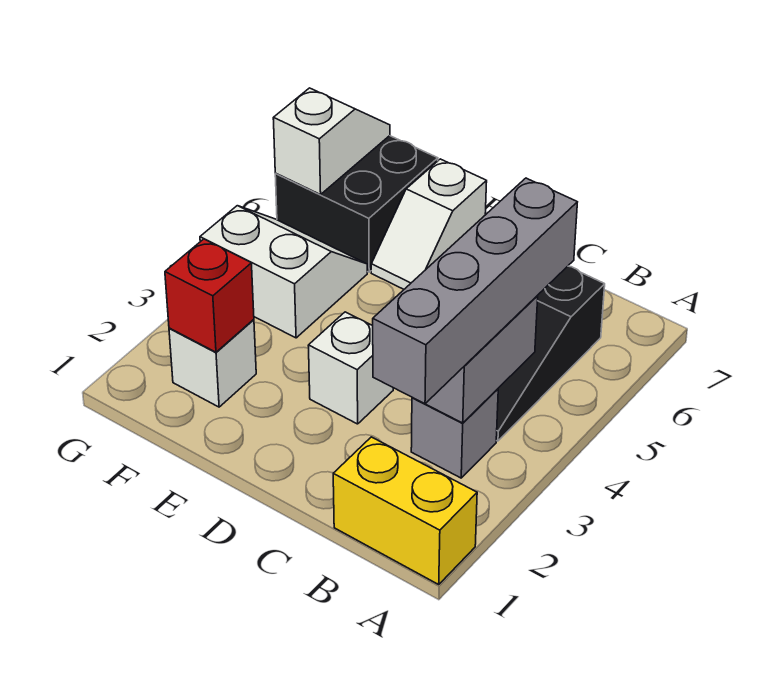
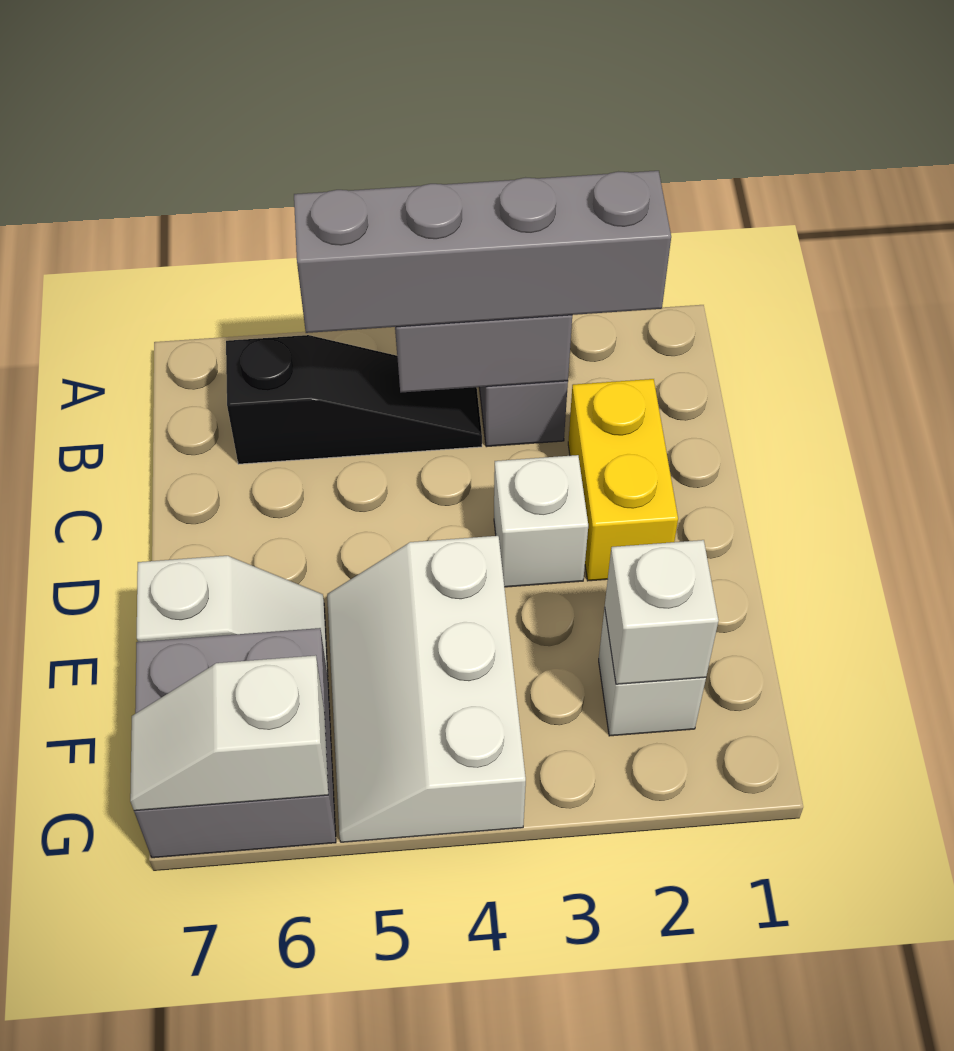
yellow 1x2 brick [333,437,477,584] -> yellow 1x2 brick moved to [568,379,678,581]
red 1x1 brick [165,239,254,352] -> white 1x1 brick [605,540,719,684]
white 2x2 slope [200,206,367,338] -> white 2x3 slope [327,536,526,842]
black 2x2 brick [275,136,438,272] -> grey 2x2 brick [134,628,336,858]

